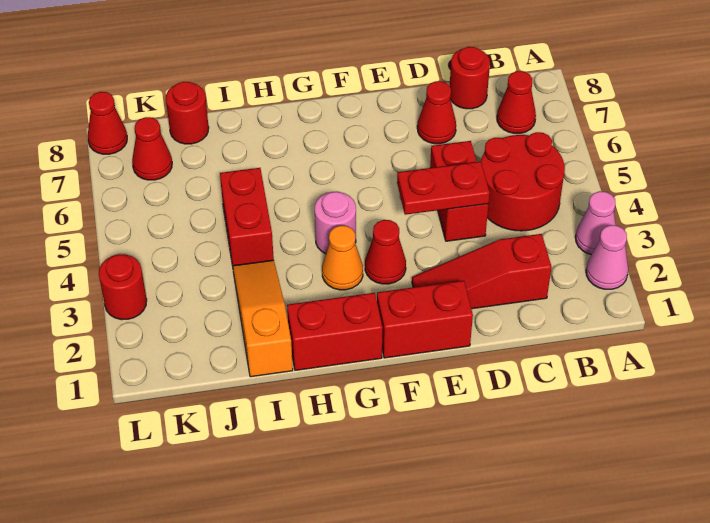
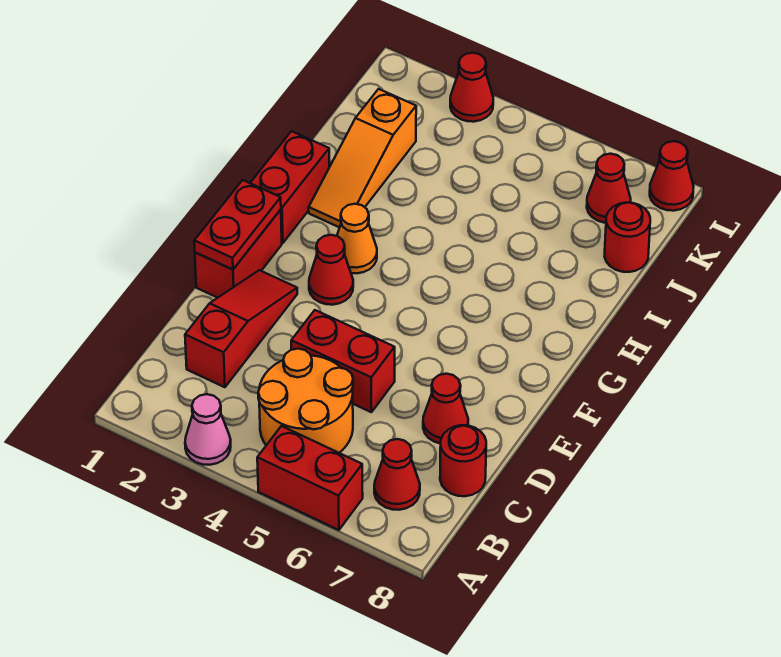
pink 1x1 cone [586,225,628,289] -> none
red 2x2 round brick [481,132,565,231] -> orange 2x2 round brick [258,349,353,453]
red 1x2 plate [397,161,490,215] -> red 1x2 plate moved to [194,180,281,270]
pink 1x1 round brick [315,192,356,254] -> none
orange 1x3 slope [233,260,293,377] -> orange 1x3 slope turned to [309,89,416,227]
red 1x2 brick [220,168,274,266] -> red 1x2 brick moved to [257,426,363,530]
red 1x1 round brick [99,254,147,320] -> red 1x1 cone [450,53,493,122]

